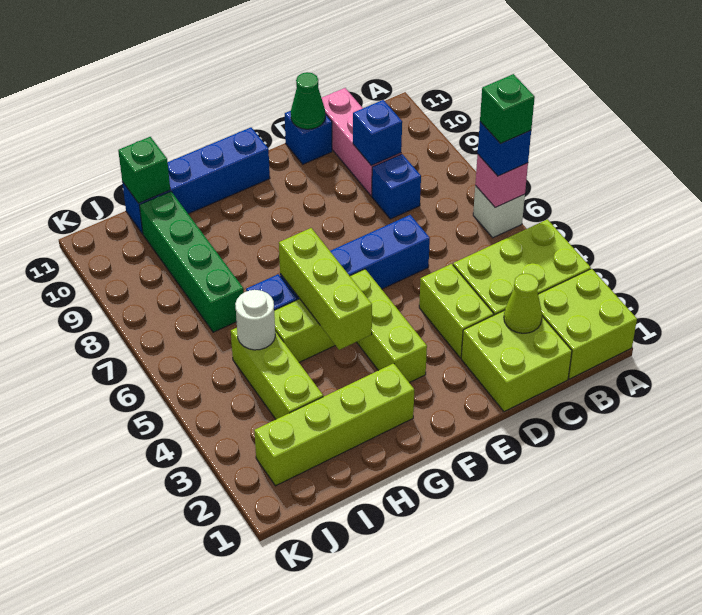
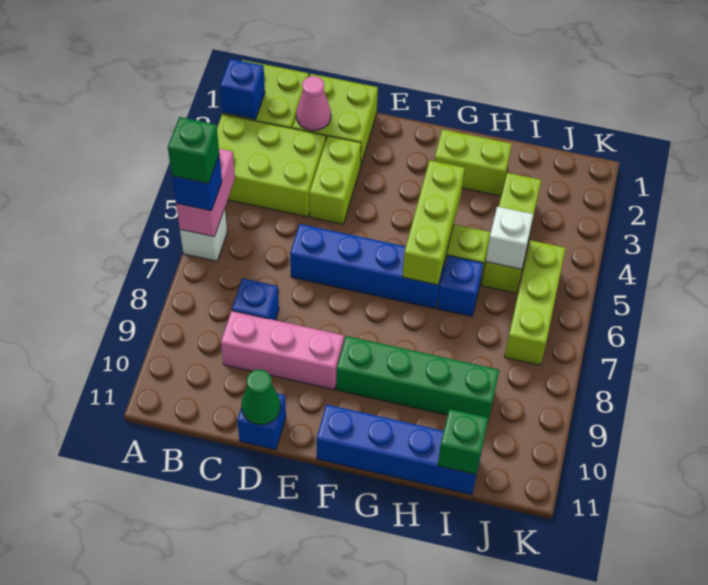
pink 1x1 brick [475,155,528,207] -> pink 1x2 brick [176,149,235,237]
lime 1x1 cone [504,273,542,333] -> pink 1x1 cone [296,76,331,131]
pink 1x3 brick [322,88,401,196] -> pink 1x3 brick turned to [221,311,344,390]
blue 1x1 brick [353,100,402,166] -> blue 1x1 brick moved to [220,59,265,119]
lime 1x3 brick [350,269,427,383] -> lime 1x3 brick moved to [505,240,565,365]
lime 1x4 brick [254,363,414,486] -> lime 1x2 brick [434,129,512,196]
white 1x1 round brick [235,290,275,350] -> white 1x1 brick [486,207,533,269]
green 1x4 brick [139,192,244,332] -> green 1x4 brick turned to [336,336,499,424]

